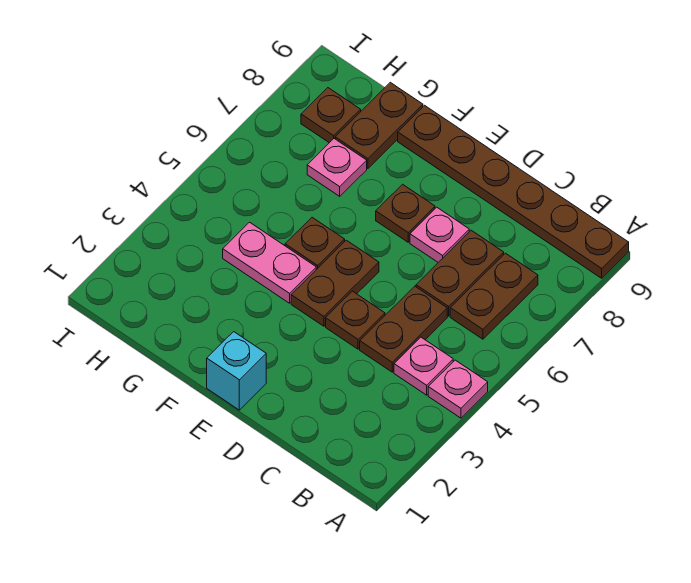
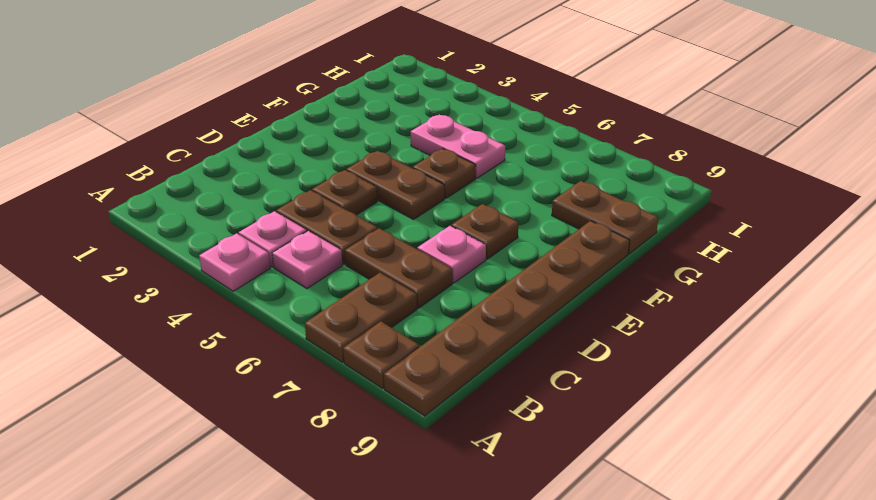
brown 1x2 plate [450,253,538,339] -> brown 1x2 plate turned to [305,273,417,362]
cyan 1x1 brick [207,332,266,410] -> none
pink 1x2 plate [223,222,316,303] -> pink 1x2 plate turned to [411,115,505,178]
pink 1x1 plate [307,139,367,196] -> pink 1x1 plate moved to [272,231,343,288]
brown 1x1 plate [301,88,361,143] -> brown 1x1 plate moved to [343,322,419,388]

